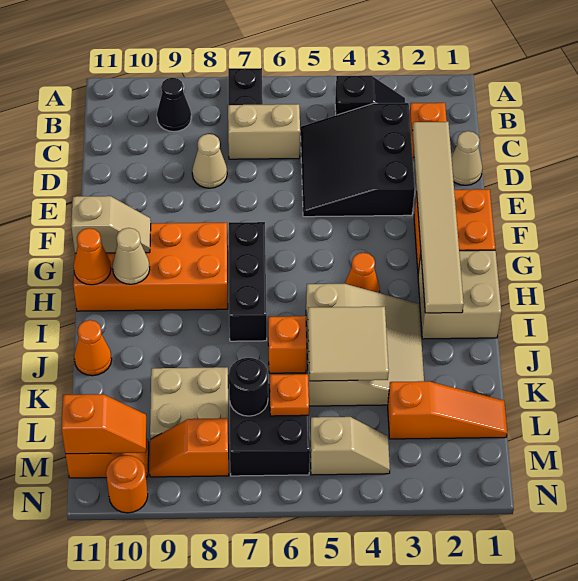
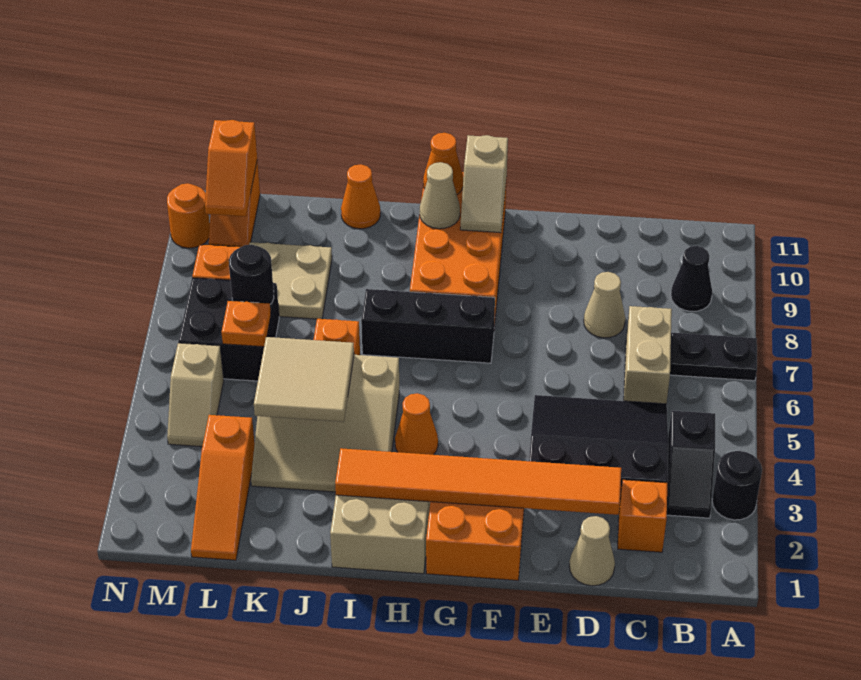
none -> black 1x1 round brick [712,451,762,520]
tan 1x6 tile [413,122,464,313] -> orange 1x6 tile [335,448,621,515]

